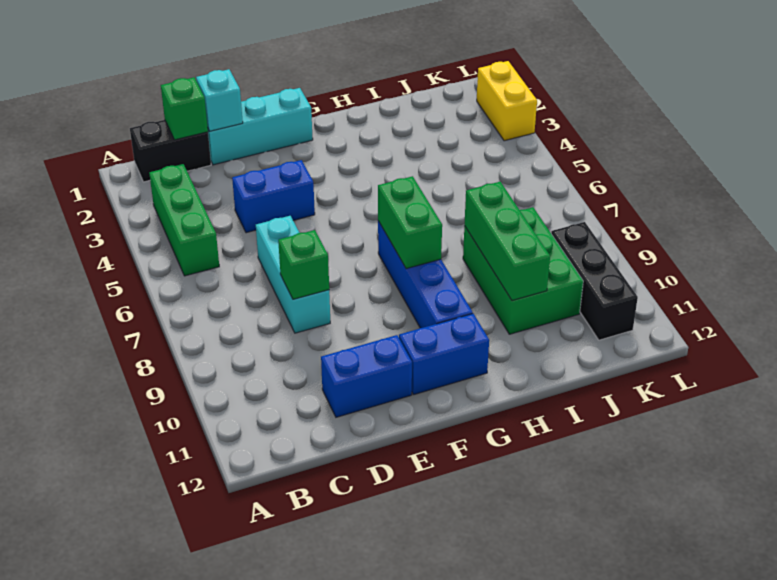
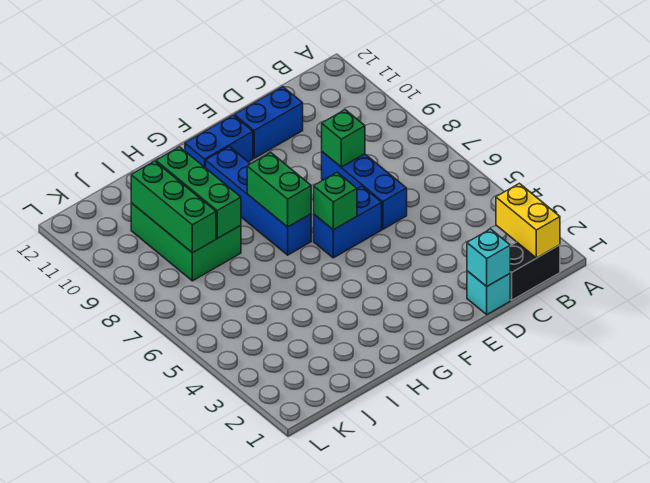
green 1x3 brick [149,164,219,276] -> green 1x3 brick moved to [131,161,216,253]
green 1x1 brick [161,77,208,140] -> green 1x1 brick moved to [314,172,357,230]
cyan 1x3 brick [208,88,313,165] -> cyan 1x1 brick [467,271,510,314]
blue 1x2 brick [232,160,315,233] -> blue 1x2 brick moved to [314,186,382,258]
cyan 1x3 brick [256,216,330,333] -> blue 1x3 brick [322,152,407,229]
black 1x3 brick [551,222,638,340] -> none
yellow 1x2 brick [477,61,537,141] -> yellow 1x2 brick moved to [496,183,560,258]

